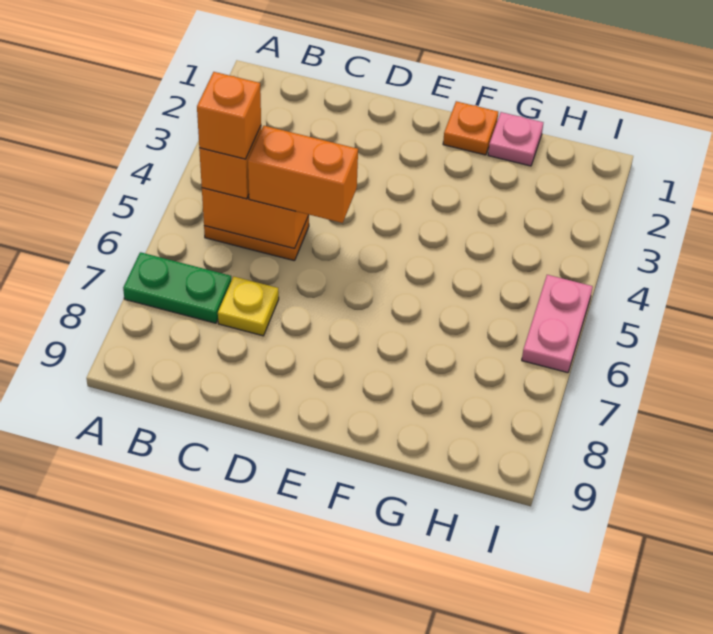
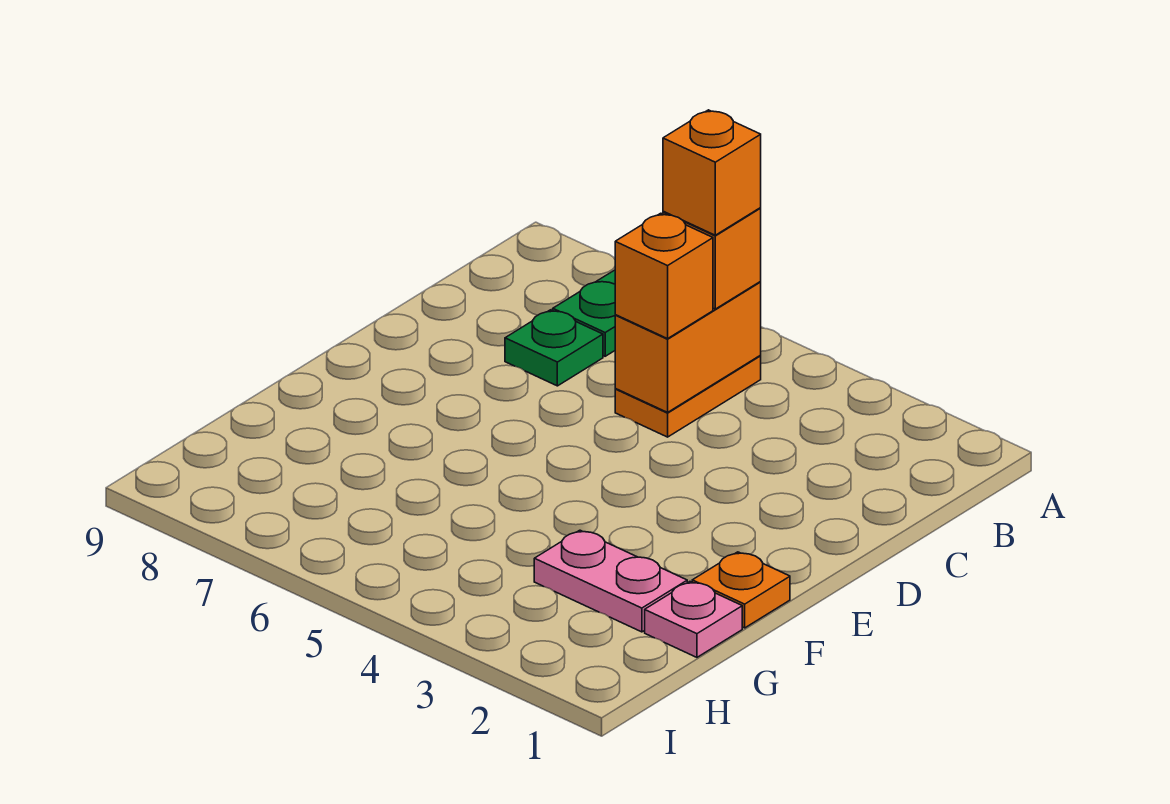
orange 1x2 brick [248,126,358,223] -> orange 1x1 brick [615,213,713,339]
yellow 1x1 plate [218,277,279,336] -> green 1x1 plate [505,310,603,386]
pink 1x2 plate [522,275,593,373] -> pink 1x2 plate moved to [534,530,687,632]

